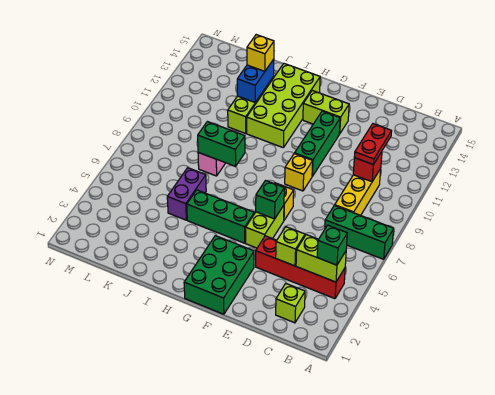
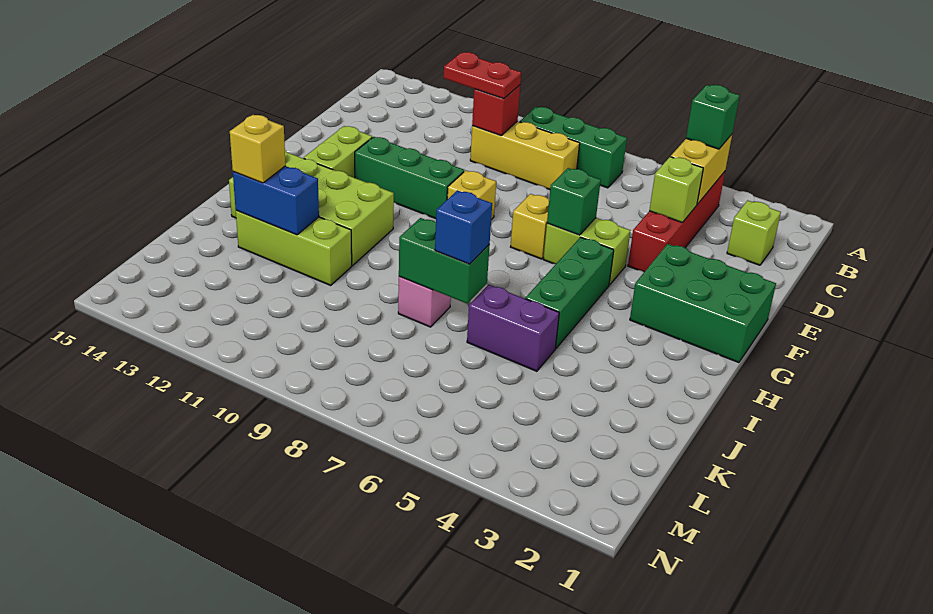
green 1x3 brick [325,206,394,259] -> green 1x3 brick turned to [520,107,627,188]
lime 1x2 brick [296,235,346,282] -> yellow 1x2 brick [671,135,732,204]
green 1x2 brick [198,122,245,166] -> green 1x2 brick turned to [399,218,490,304]
none -> blue 1x1 brick [435,190,492,264]

